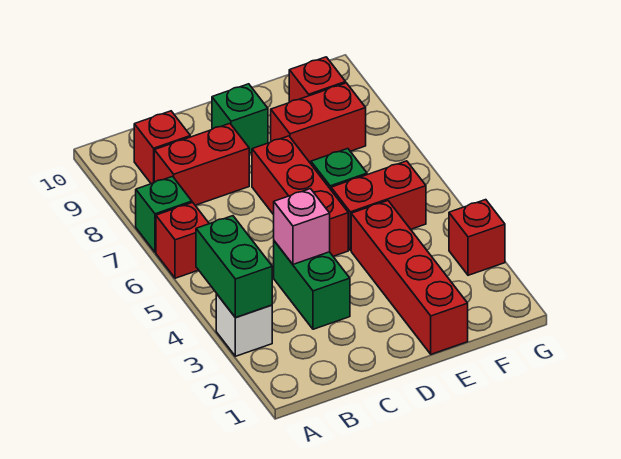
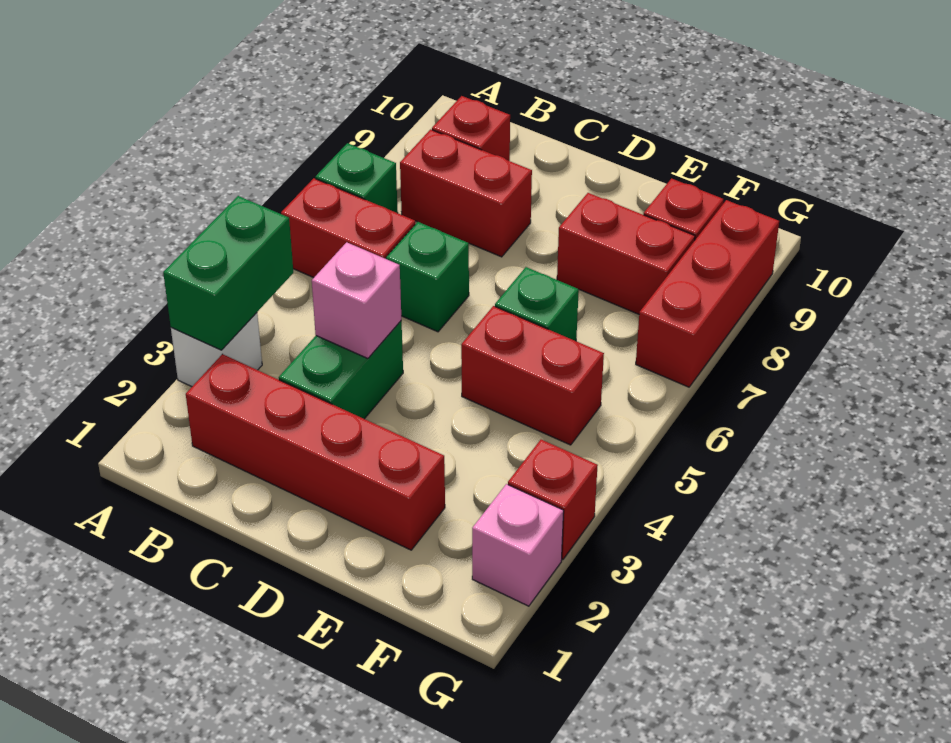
red 1x1 brick [156,202,209,278] -> red 1x2 brick [281,178,415,278]
red 1x3 brick [252,136,348,256] -> red 1x3 brick moved to [636,200,779,387]
green 1x1 brick [212,84,268,153] -> green 1x1 brick moved to [386,222,469,332]
red 1x4 brick [351,201,468,354] -> red 1x4 brick turned to [186,354,445,550]
none -> pink 1x1 brick [472,484,564,606]

